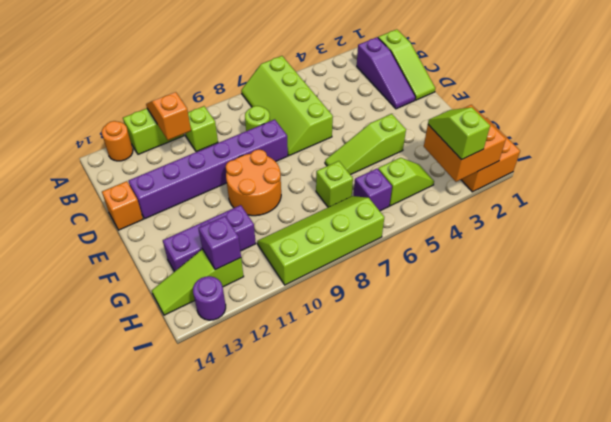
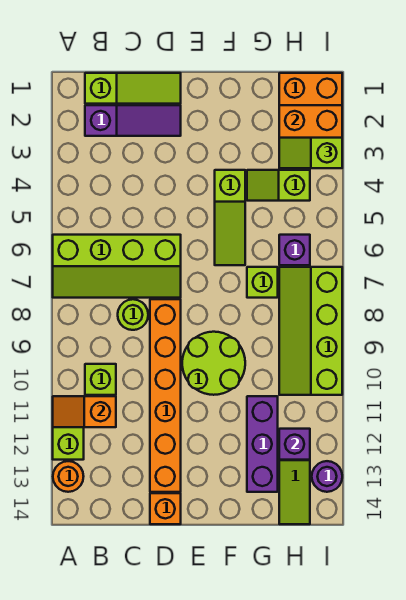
purple 1x6 brick [129,119,288,219] -> orange 1x6 brick [150,299,181,492]
orange 2x2 round brick [226,150,281,216] -> lime 2x2 round brick [182,332,245,395]
lime 1x2 slope [378,158,434,206] -> lime 1x2 slope turned to [247,170,310,201]

